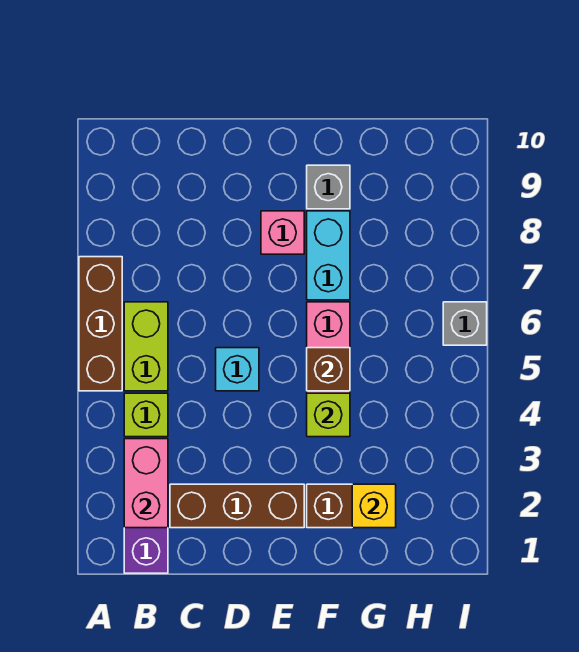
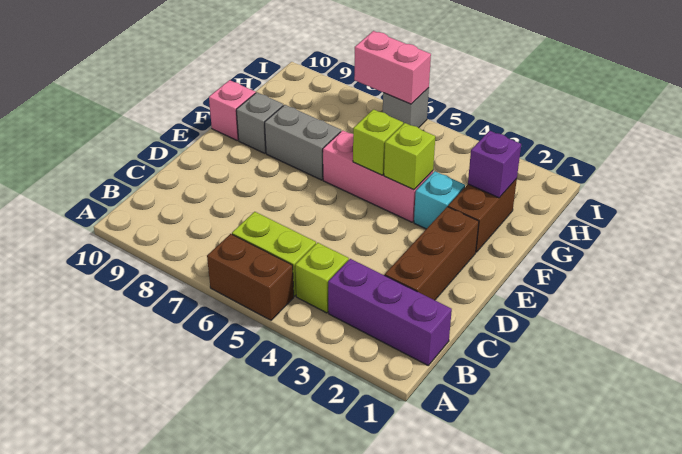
brown 1x3 brick [79,257,122,391] -> brown 1x2 brick [207,234,294,320]
pink 1x2 brick [124,439,168,528] -> pink 1x2 brick moved to [354,31,431,104]
cyan 1x1 brick [216,348,259,391] -> cyan 1x1 brick moved to [414,171,465,229]
pink 1x1 brick [261,211,304,254] -> pink 1x1 brick moved to [209,80,256,140]
brown 1x1 brick [307,348,350,391] -> lime 1x1 brick [353,109,403,175]
cyan 1x2 brick [307,211,350,300] -> grey 1x2 brick [265,105,341,180]
yellow 1x1 brick [352,484,396,528] -> purple 1x1 brick [468,131,521,198]

